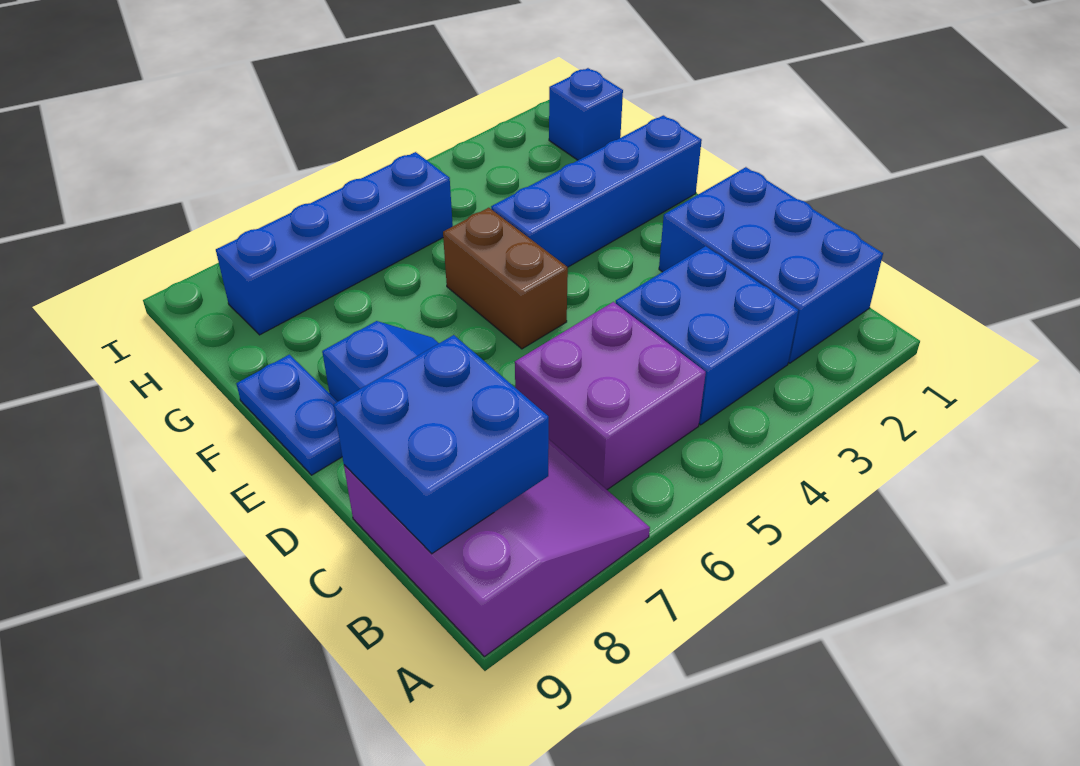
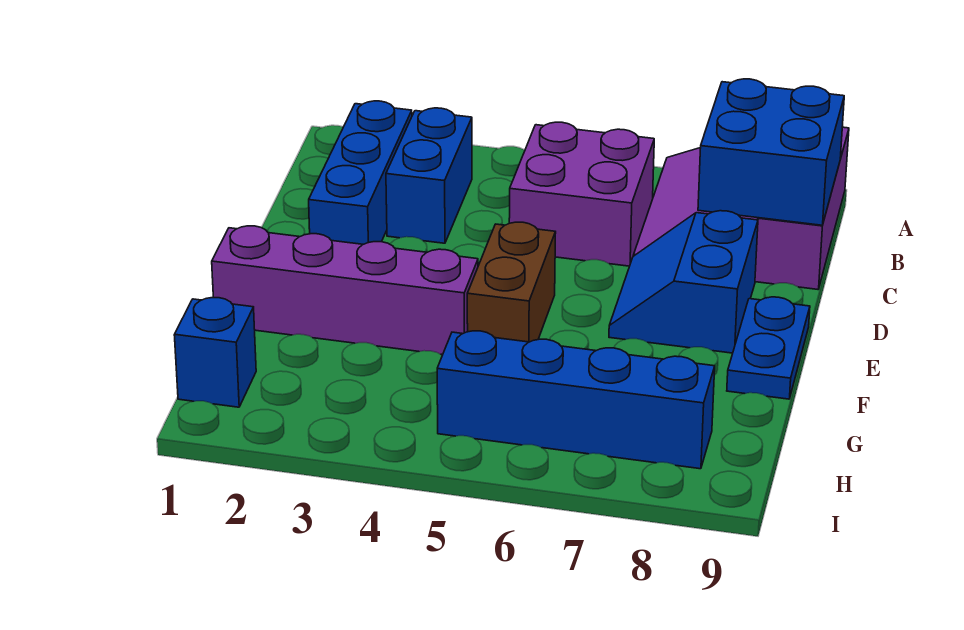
blue 2x3 brick [659,167,883,363] -> blue 1x3 brick [309,101,412,244]
blue 2x2 brick [616,246,799,425] -> blue 1x2 brick [386,108,472,243]
blue 1x4 brick [491,115,702,267] -> purple 1x4 brick [212,226,478,355]

